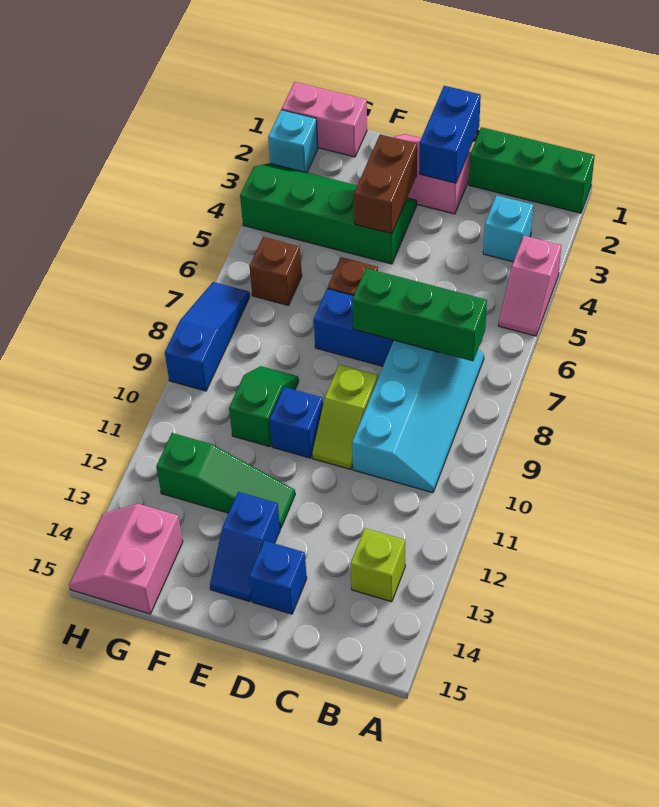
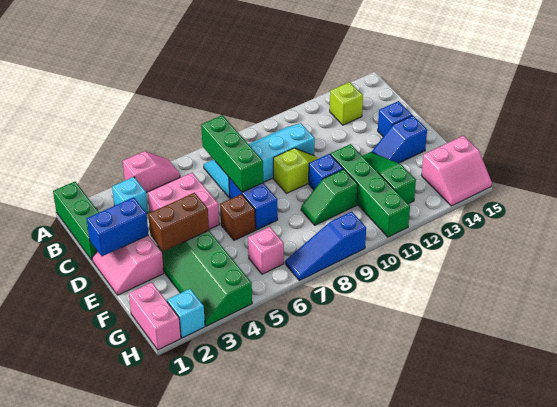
none -> pink 2x2 brick [148,173,219,229]
none -> green 1x4 brick [330,144,410,237]
blue 1x2 slope [210,492,280,602] -> blue 1x2 slope turned to [372,116,427,163]
brown 1x1 brick [249,237,302,305] -> pink 1x1 brick [248,227,284,274]

